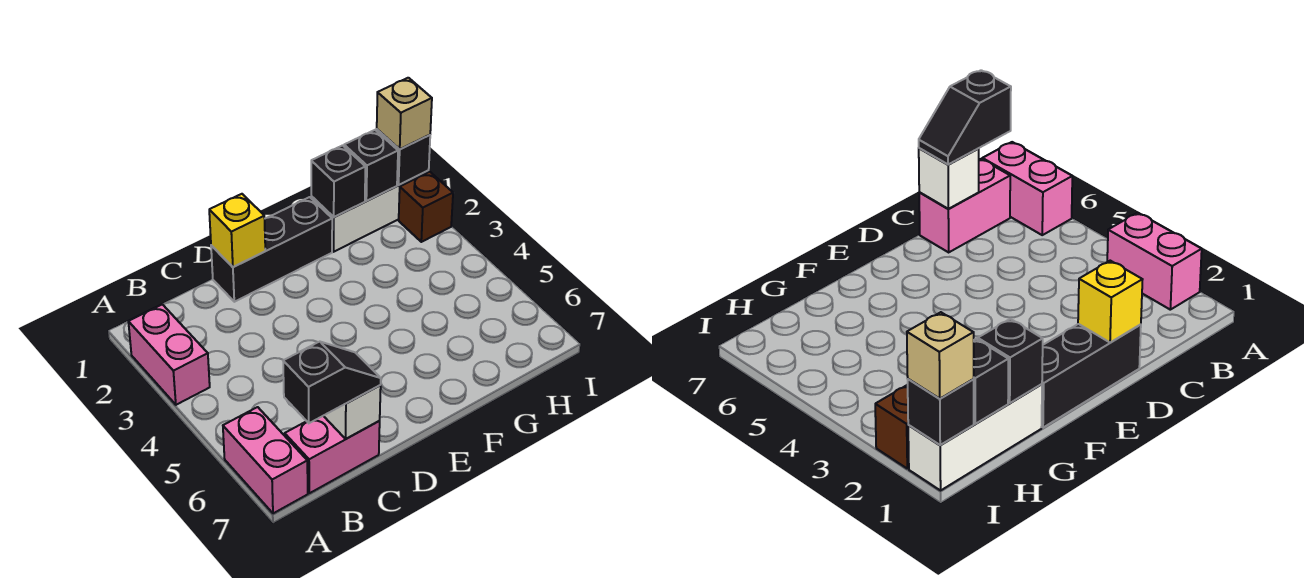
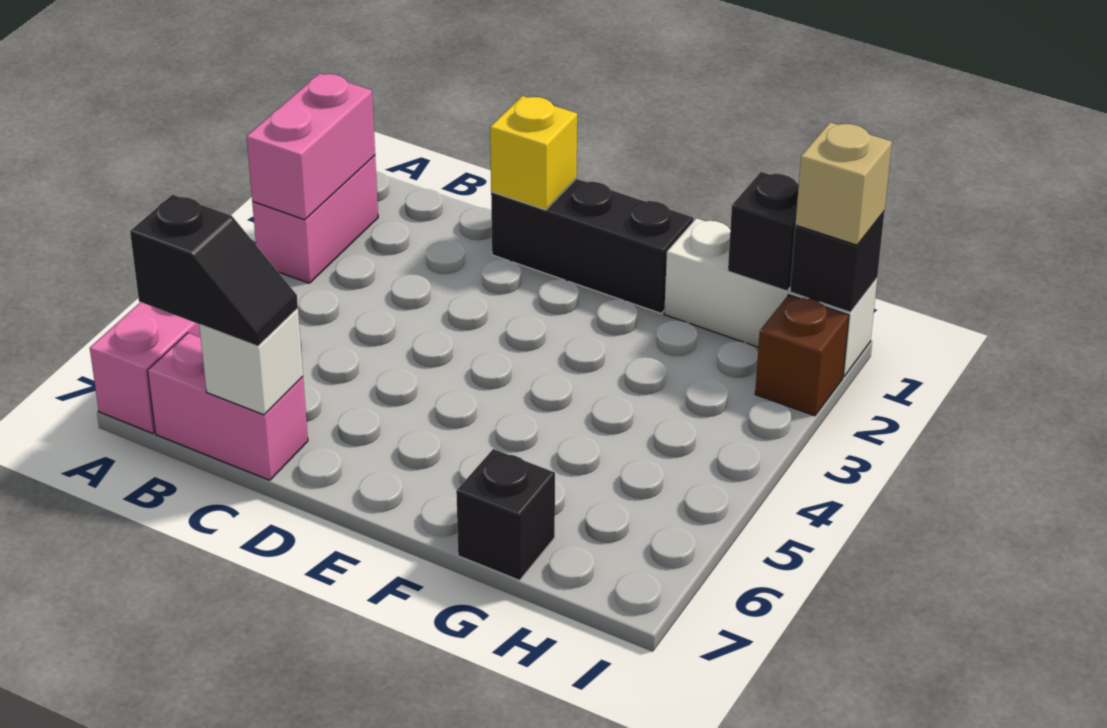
none -> pink 1x2 brick [247,73,375,220]
black 1x1 brick [311,146,365,217] -> black 1x1 brick moved to [456,449,555,580]

